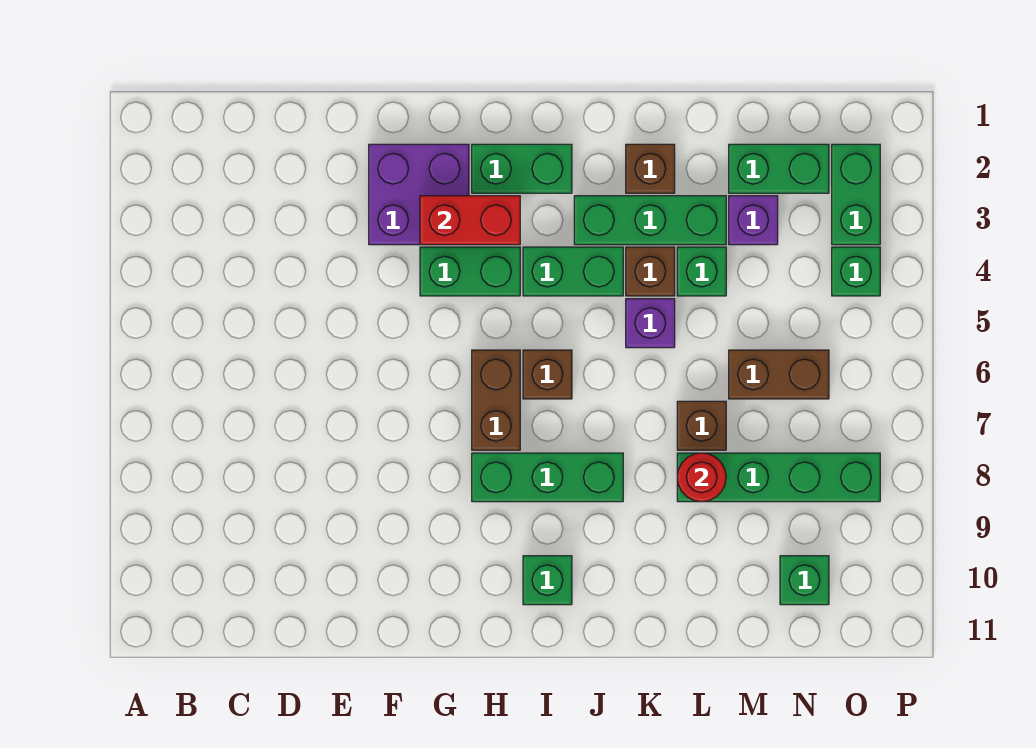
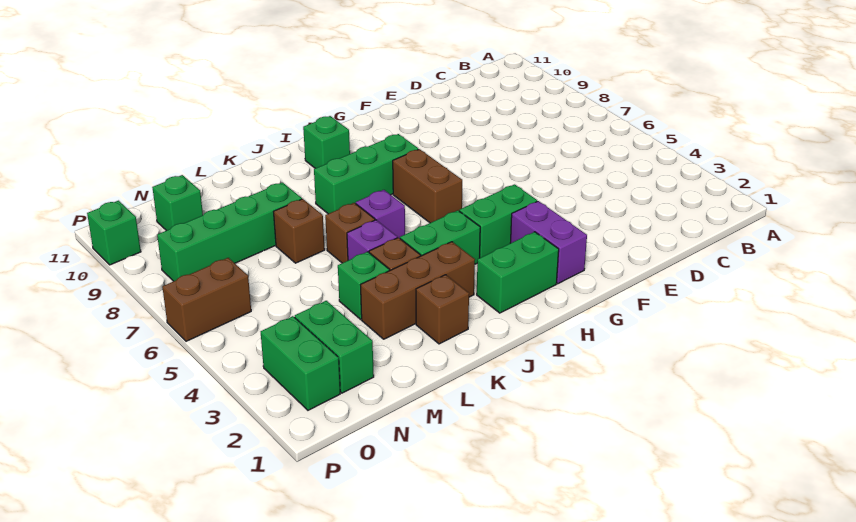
purple 2x2 brick [369,144,469,245] -> purple 1x2 brick [510,201,587,284]
red 1x2 brick [420,196,520,245] -> none
brown 1x1 brick [523,350,572,399] -> brown 1x1 brick moved to [325,203,375,263]
green 1x3 brick [574,196,726,245] -> brown 1x3 brick [361,242,475,339]
red 1x1 round brick [677,453,726,502] -> none
green 1x2 brick [729,144,829,193] -> green 1x2 brick turned to [295,301,374,393]
purple 1x1 brick [729,196,778,245] -> purple 1x1 brick moved to [356,190,405,238]
brown 1x2 brick [729,350,829,399] -> brown 1x2 brick moved to [162,258,251,341]
green 1x1 brick [832,247,880,296] -> green 1x1 brick moved to [87,201,141,265]

